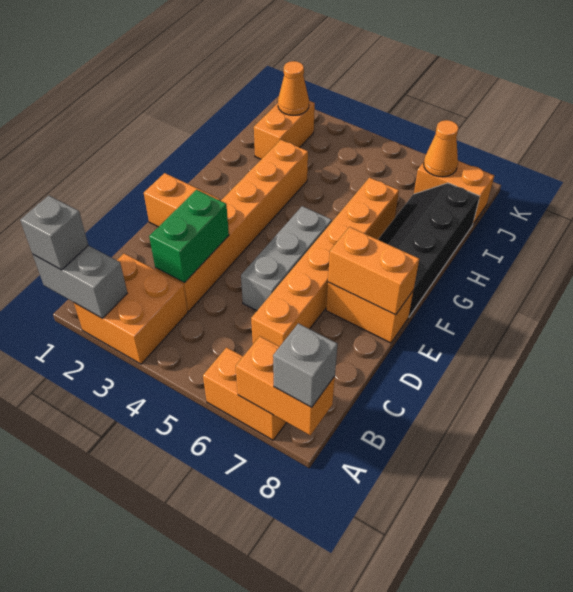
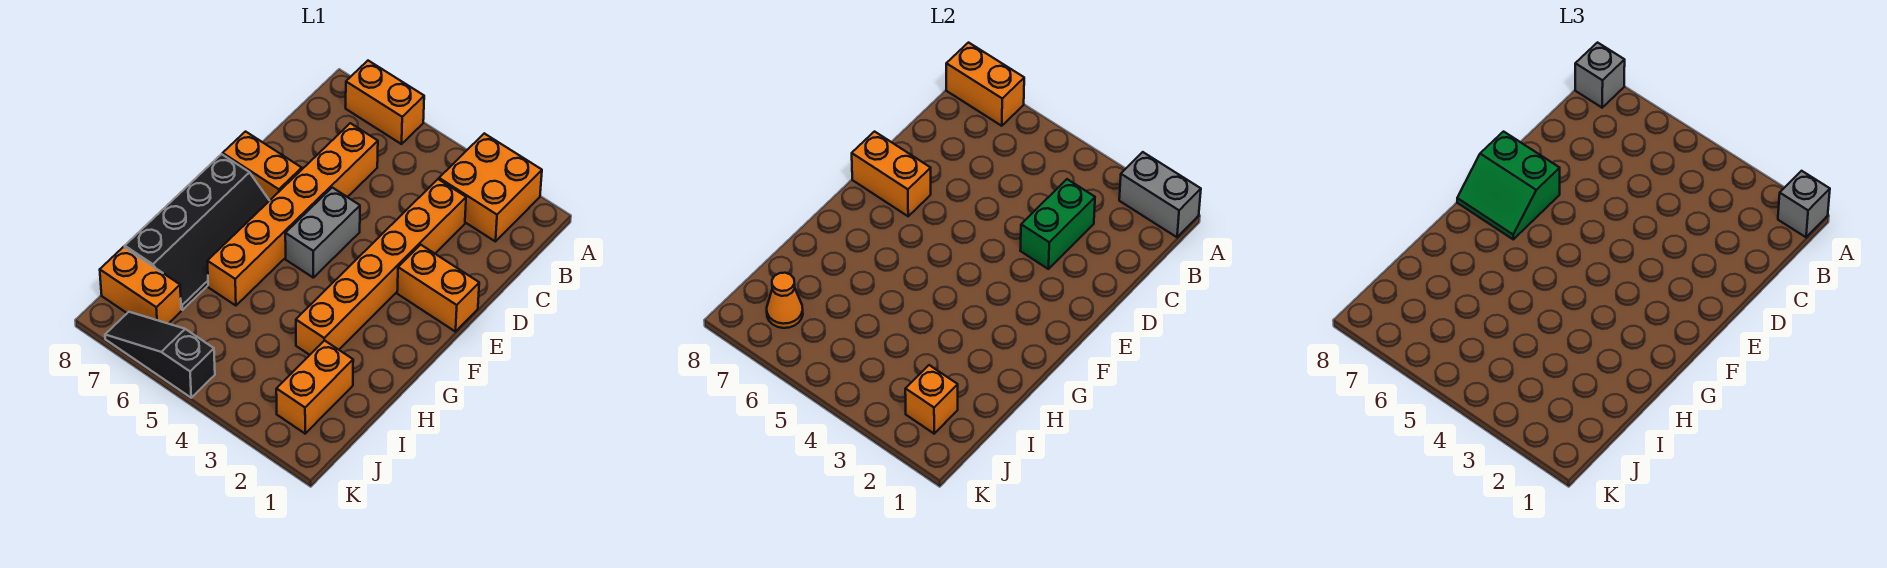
grey 1x3 brick [241,206,332,311] -> grey 1x2 brick [285,188,360,278]
none -> green 2x2 slope [1457,132,1560,239]
orange 1x1 cone [278,61,309,115] -> orange 1x1 brick [905,365,958,434]
none -> black 1x3 slope [105,312,215,398]

